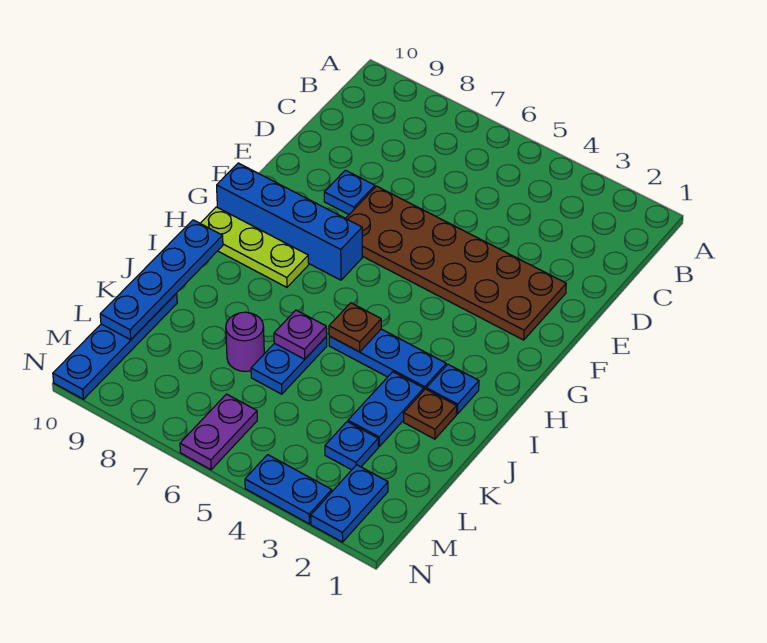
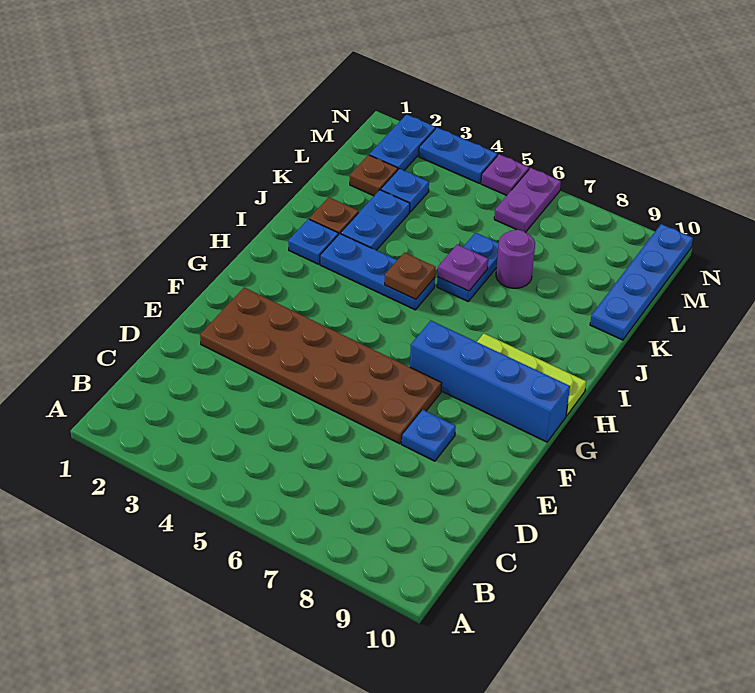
blue 1x4 plate [100,220,223,340] -> none
none -> brown 1x1 plate [350,155,398,196]
none -> purple 1x1 plate [481,154,529,195]

